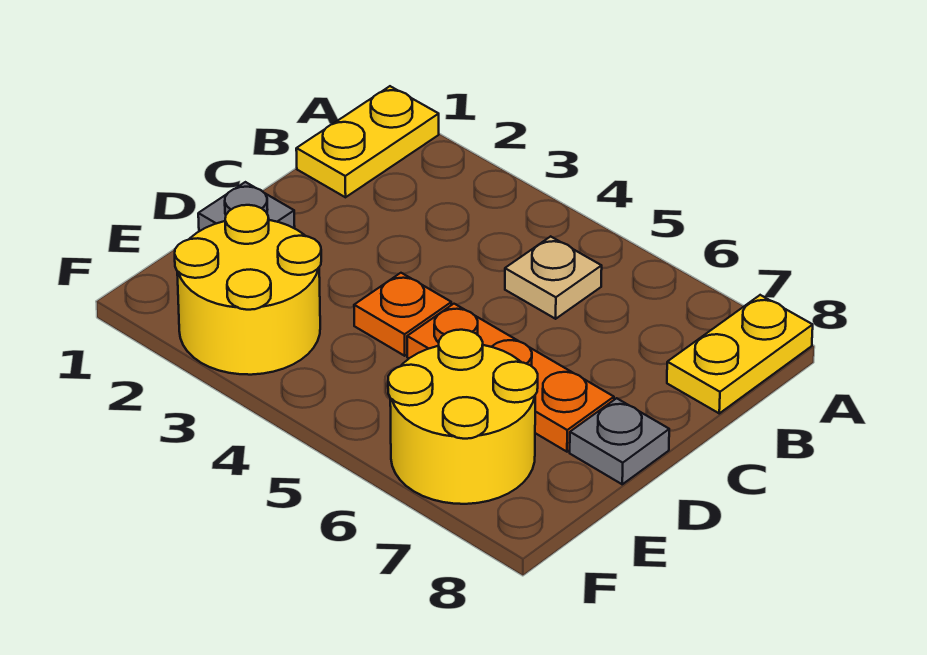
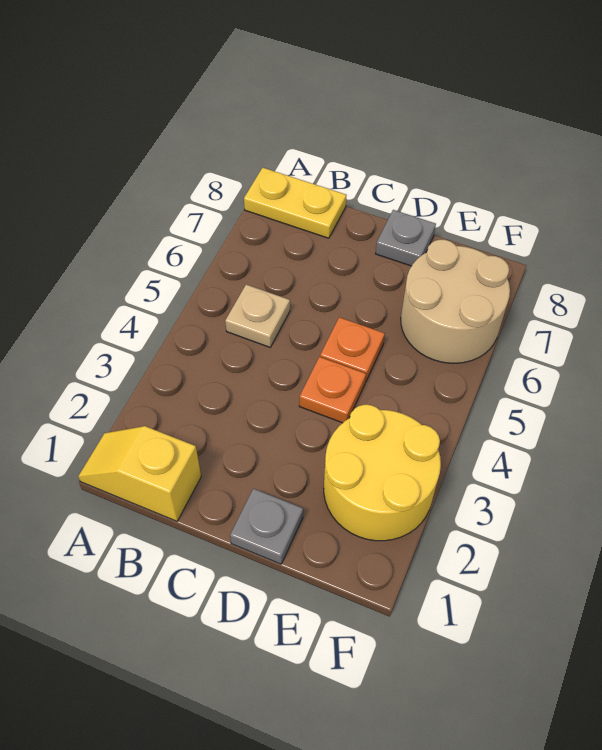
yellow 1x2 plate [296,86,439,197] -> yellow 1x2 slope [78,426,201,521]
orange 1x3 plate [407,304,614,452] -> orange 1x1 plate [320,317,385,382]
yellow 2x2 round brick [388,330,538,504] -> tan 2x2 round brick [401,240,510,363]

